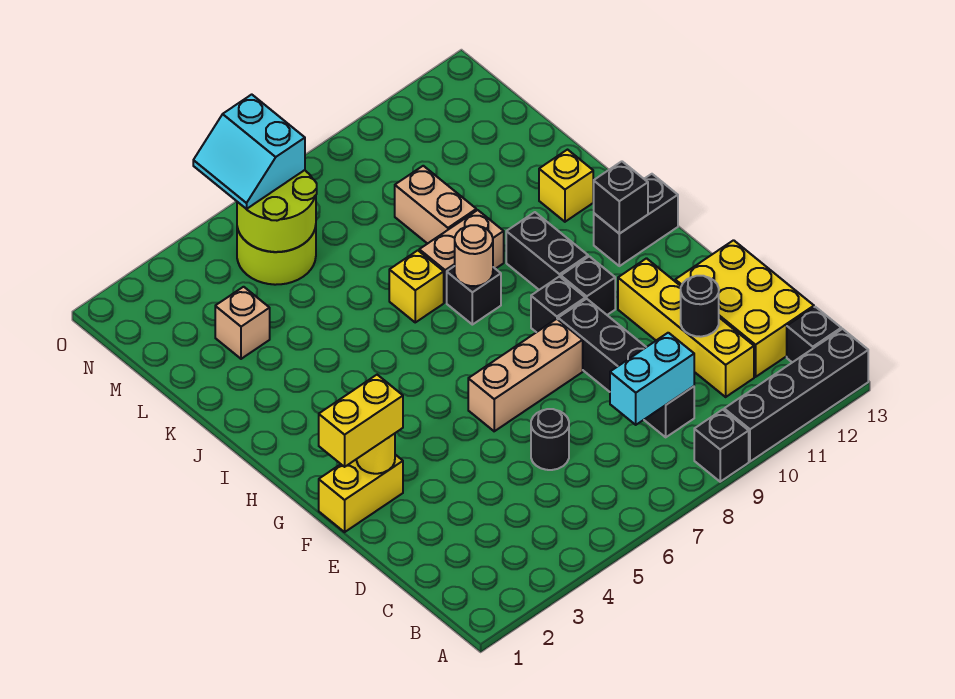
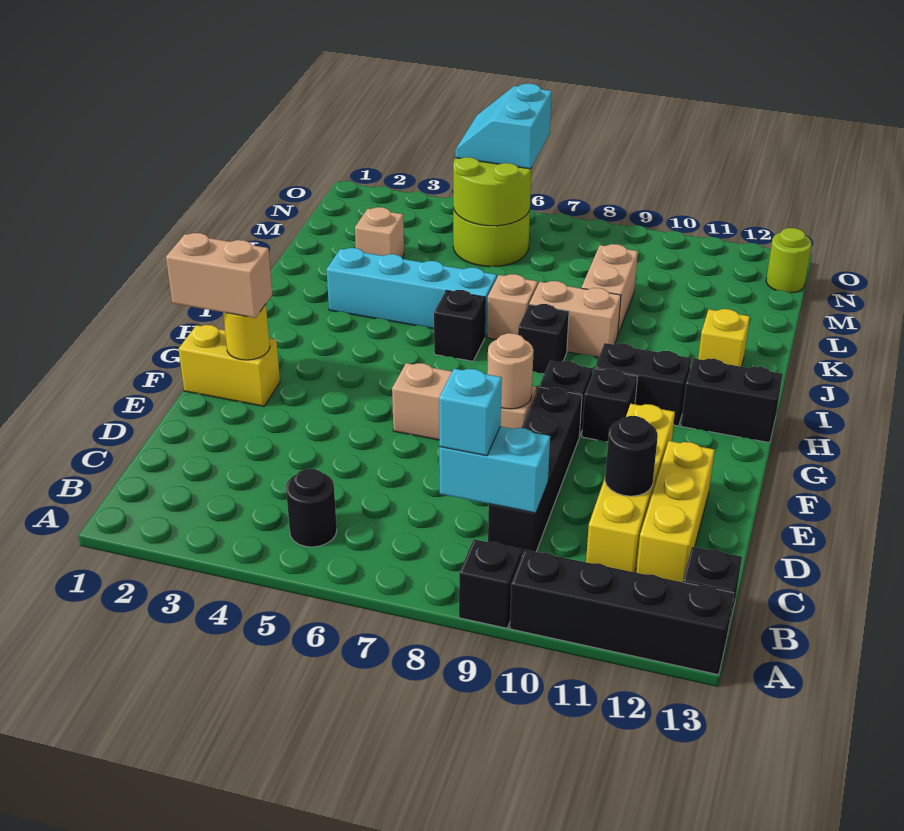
none -> cyan 1x1 brick [439,369,502,456]
yellow 2x3 brick [675,240,814,377] -> yellow 1x3 brick [636,441,715,582]
black 1x1 round brick [531,409,569,470] -> black 1x1 round brick moved to [286,469,337,547]
yellow 1x2 brick [319,375,403,467] -> tan 1x2 brick [166,233,272,318]
black 1x2 brick [506,212,588,290] -> black 1x2 brick turned to [595,343,691,426]
black 1x1 brick [593,161,648,234] -> black 1x1 brick moved to [434,290,485,361]
tan 1x1 round brick [455,225,493,286] -> tan 1x1 round brick moved to [487,333,534,409]
none -> cyan 1x4 brick [327,248,497,337]
yellow 1x1 brick [389,250,444,322] -> tan 1x1 brick [487,274,538,339]
none -> lime 1x1 round brick [766,228,812,293]

